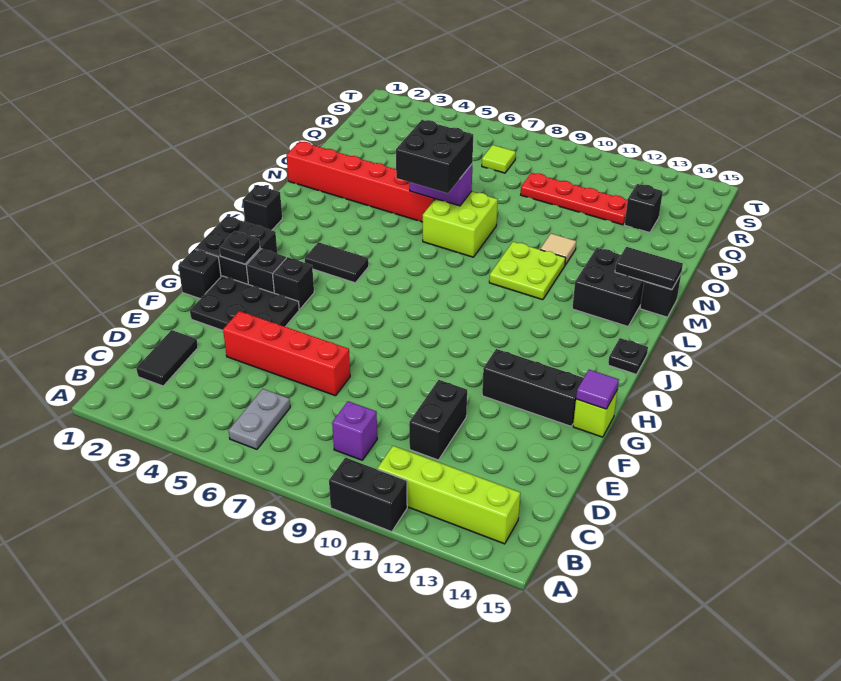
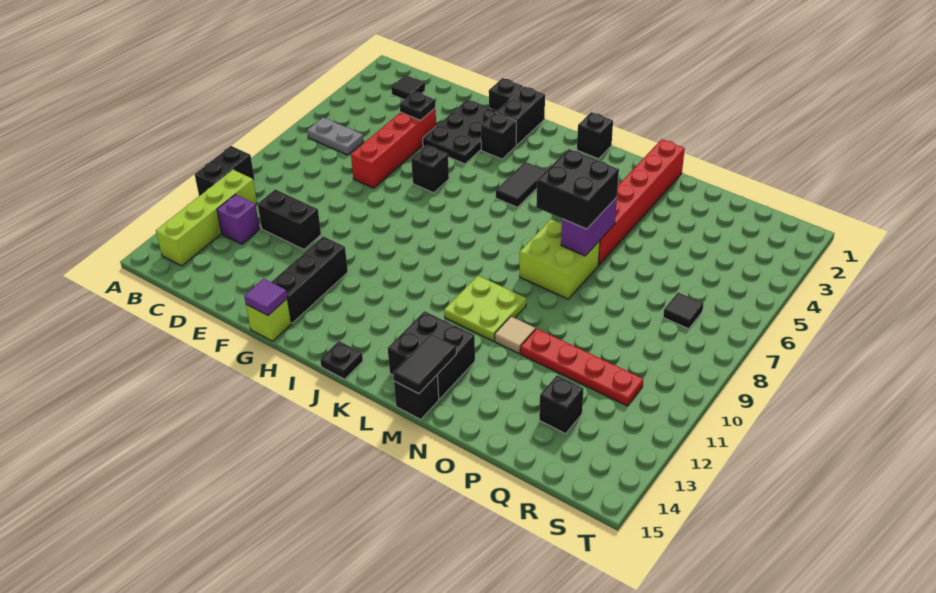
black 1x2 tile [136,330,198,386] -> black 1x1 tile [391,75,425,100]
purple 1x1 brick [332,401,377,460] -> purple 1x1 brick moved to [217,195,260,244]
black 2x2 brick [195,216,278,284] -> black 1x2 brick [496,86,545,145]
black 1x1 plate [219,231,260,264] -> black 1x1 plate moved to [400,91,435,120]
black 1x1 brick [273,257,314,309] -> black 1x1 brick moved to [411,145,449,193]
red 1x4 plate [521,173,628,225] -> red 1x4 plate turned to [520,329,643,406]
lime 1x1 tile [482,145,516,173] -> black 1x1 tile [663,293,704,329]

